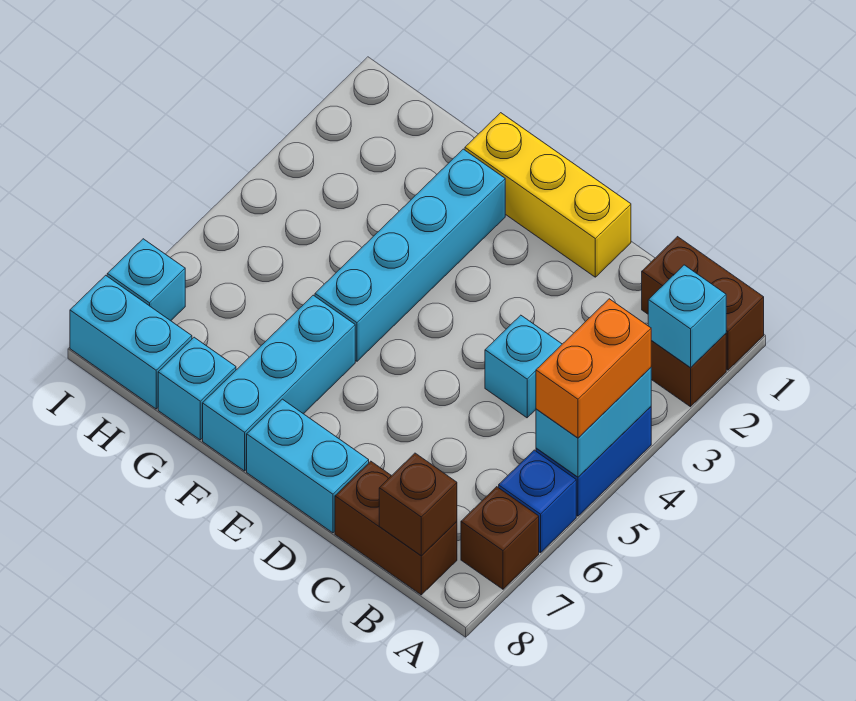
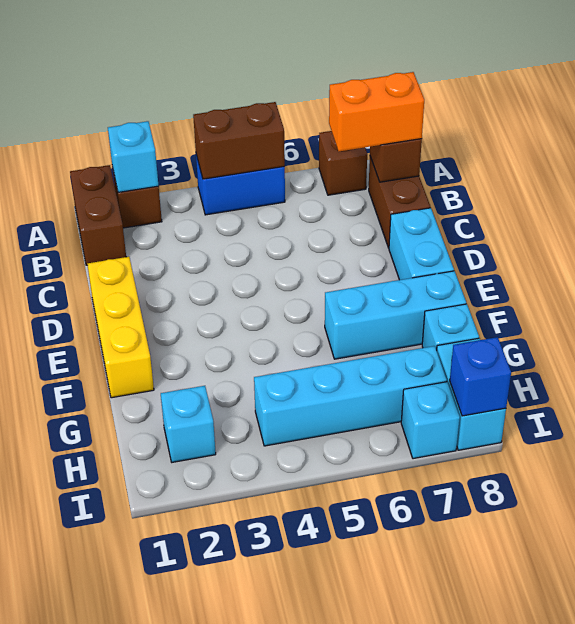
cyan 1x2 brick [536,368,651,477] -> brown 1x2 brick [193,102,285,179]
orange 1x2 brick [536,299,651,438] -> orange 1x2 brick moved to [329,72,424,151]
blue 1x1 brick [499,450,576,553] -> blue 1x1 brick moved to [450,337,511,416]
cyan 1x1 brick [485,315,562,418] -> cyan 1x1 brick moved to [161,386,216,462]
cyan 1x4 brick [315,149,505,361] -> cyan 1x4 brick moved to [254,346,447,446]

